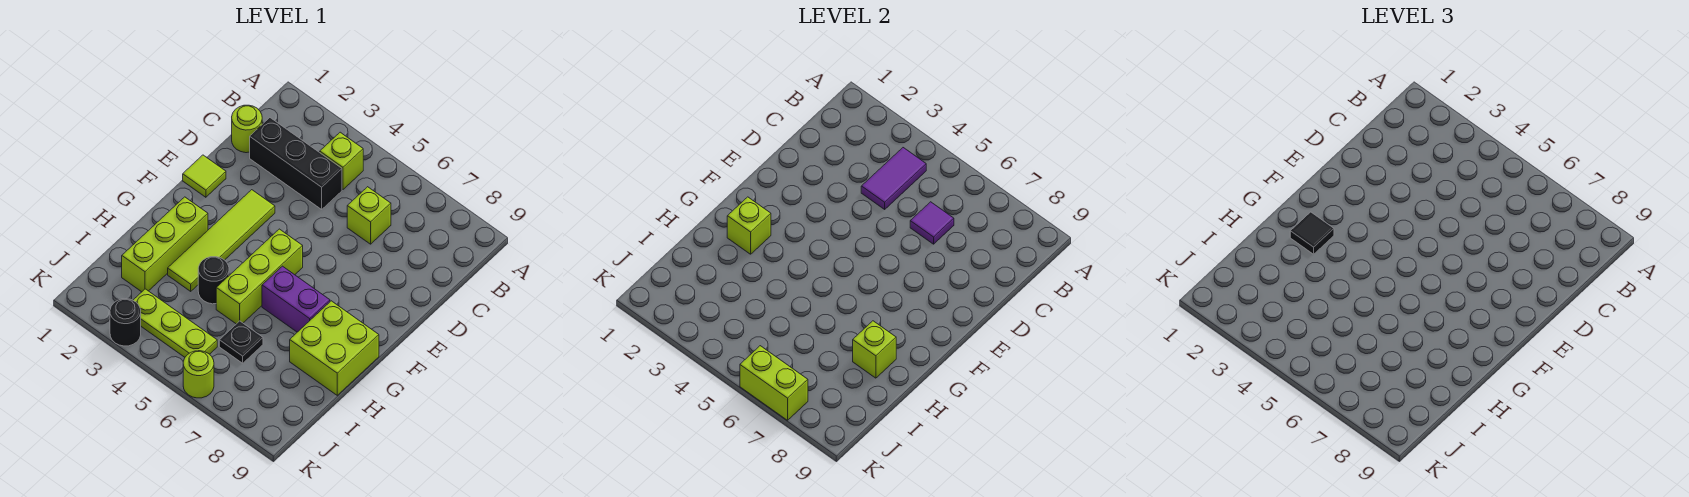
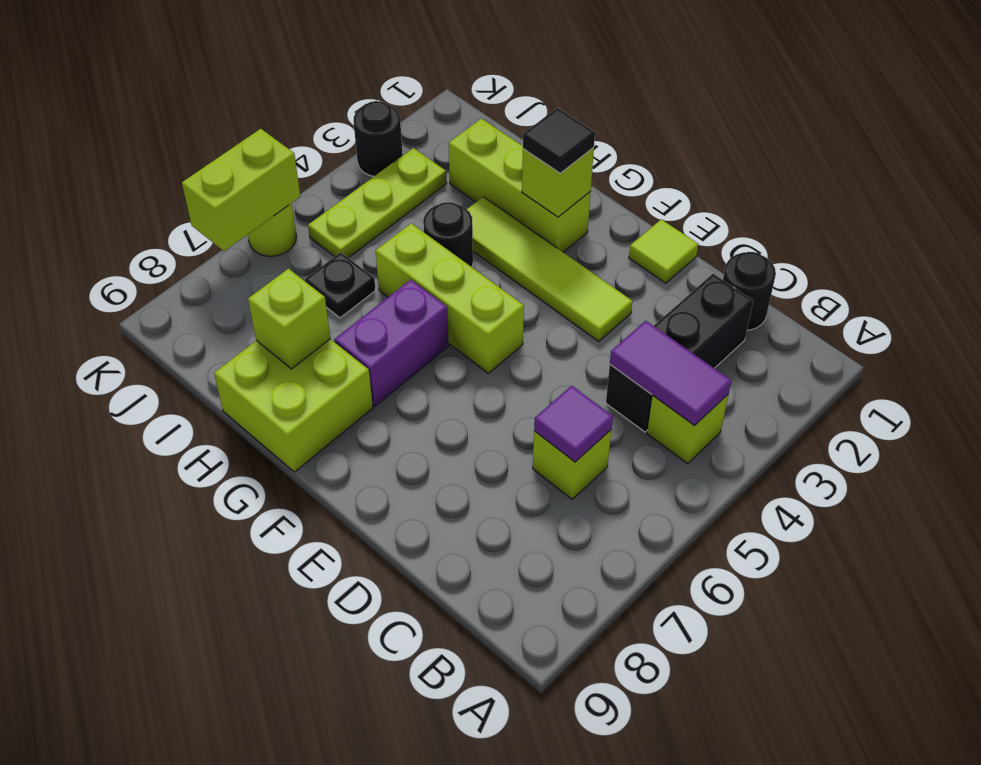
lime 1x1 round brick [232,105,262,153] -> black 1x1 round brick [723,252,776,330]

